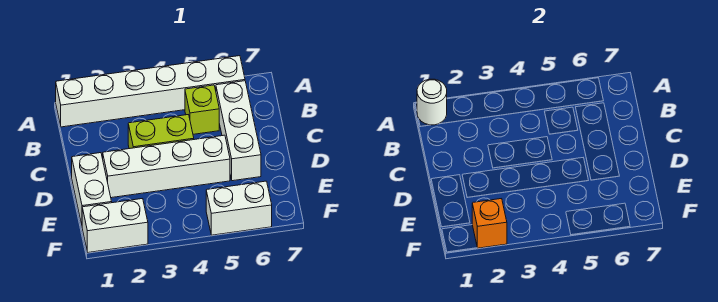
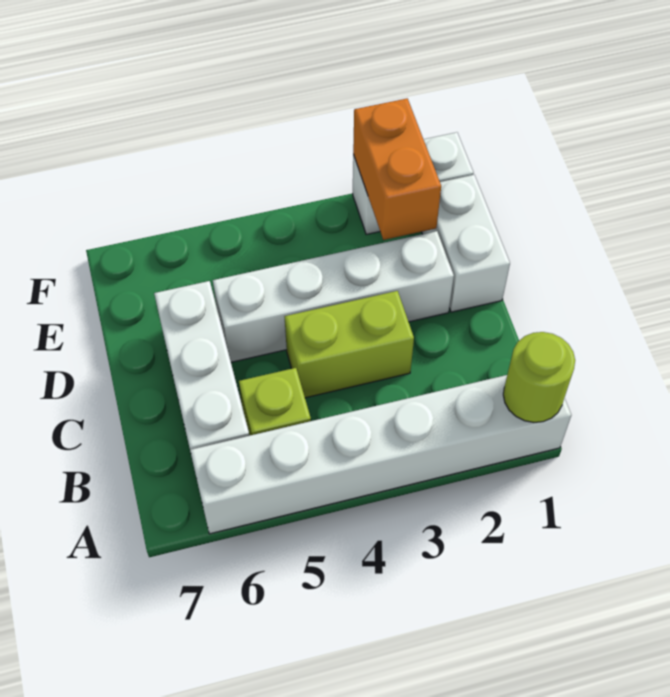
white 1x1 round brick [417,79,447,125] -> lime 1x1 round brick [503,332,575,422]
orange 1x1 brick [472,199,507,248] -> orange 1x2 brick [353,98,441,240]
white 1x2 brick [206,181,272,235] -> none

